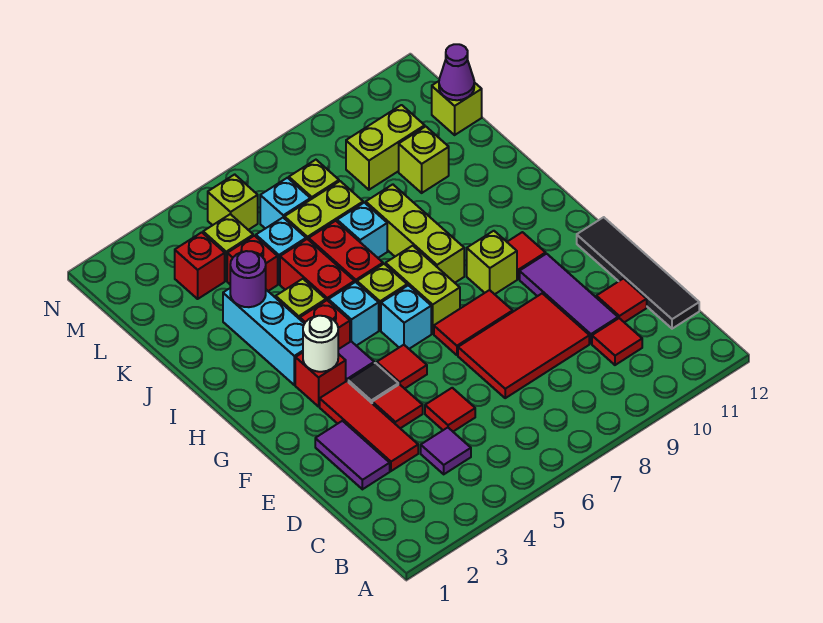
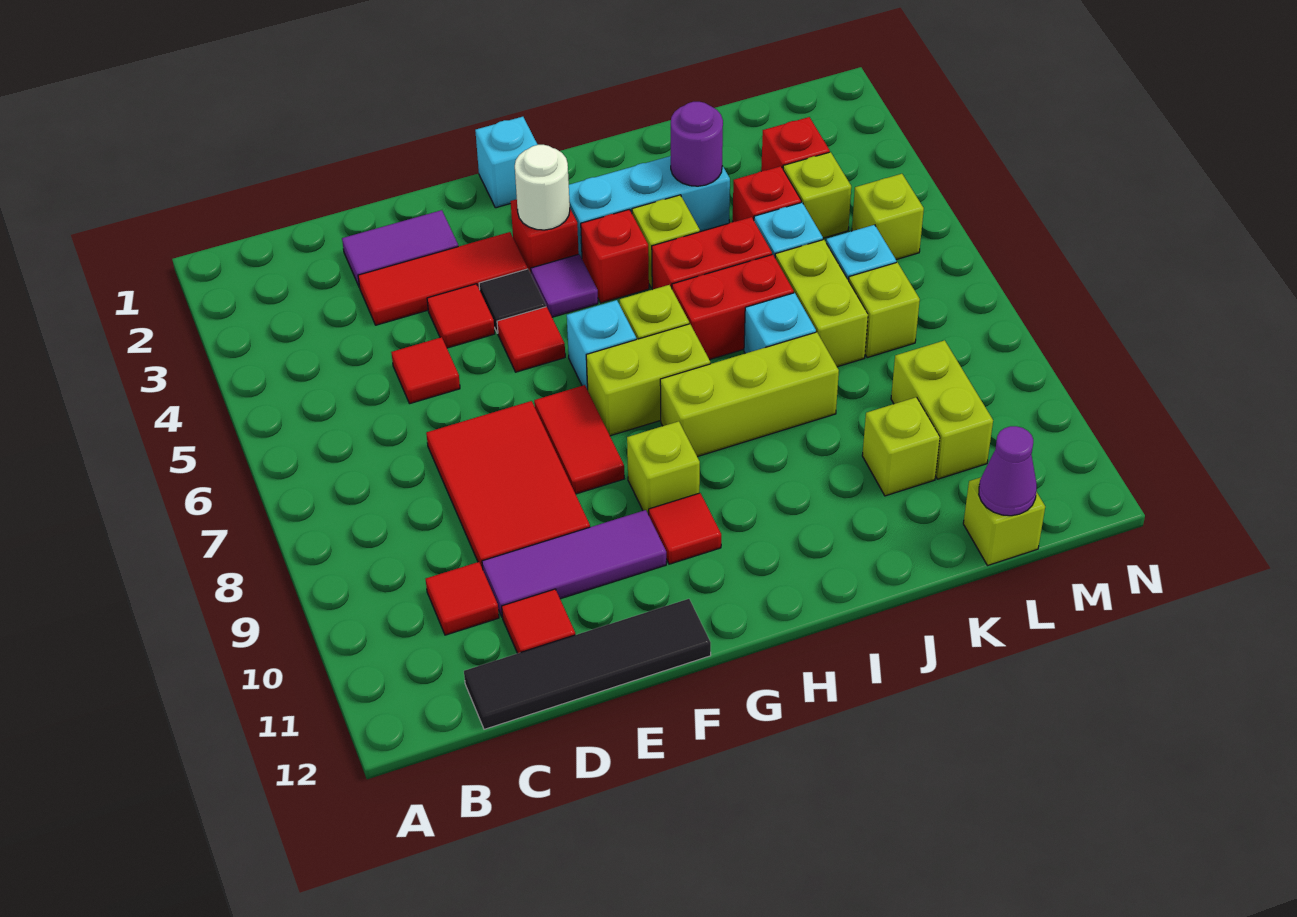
purple 1x1 tile [421,428,471,474] -> none
cyan 1x1 brick [328,282,379,346] -> cyan 1x1 brick moved to [475,117,538,208]

